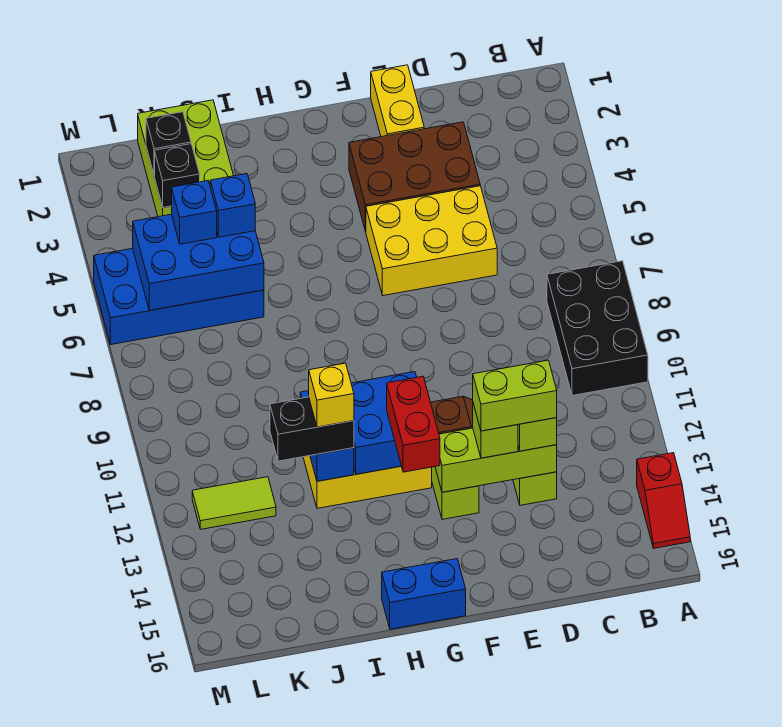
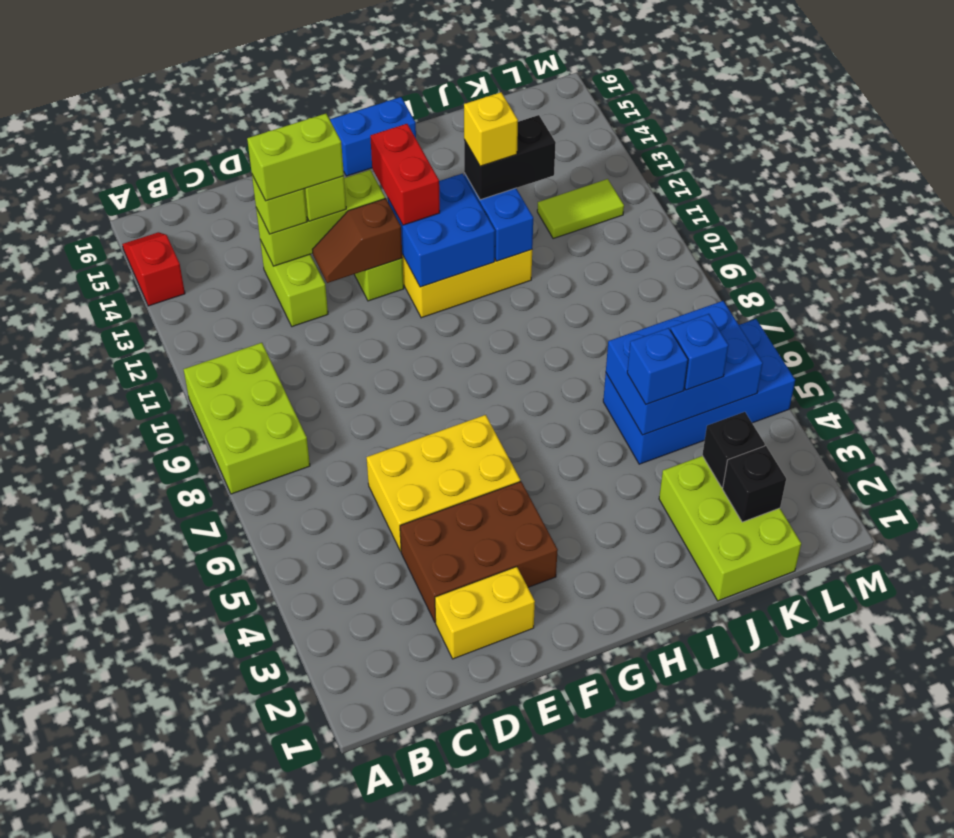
black 2x3 brick [547,261,648,396] -> lime 2x3 brick [183,343,310,494]
yellow 1x2 brick [371,65,424,137] -> yellow 1x2 brick turned to [435,567,535,659]

